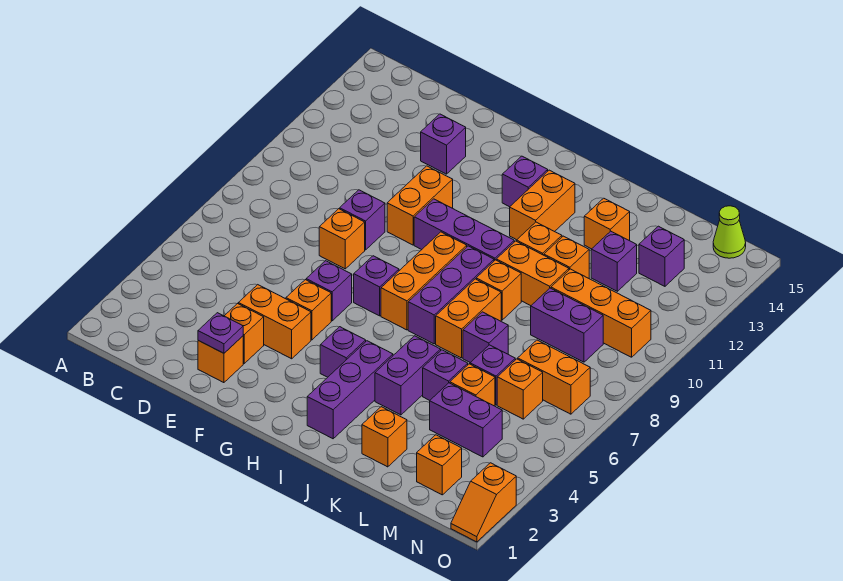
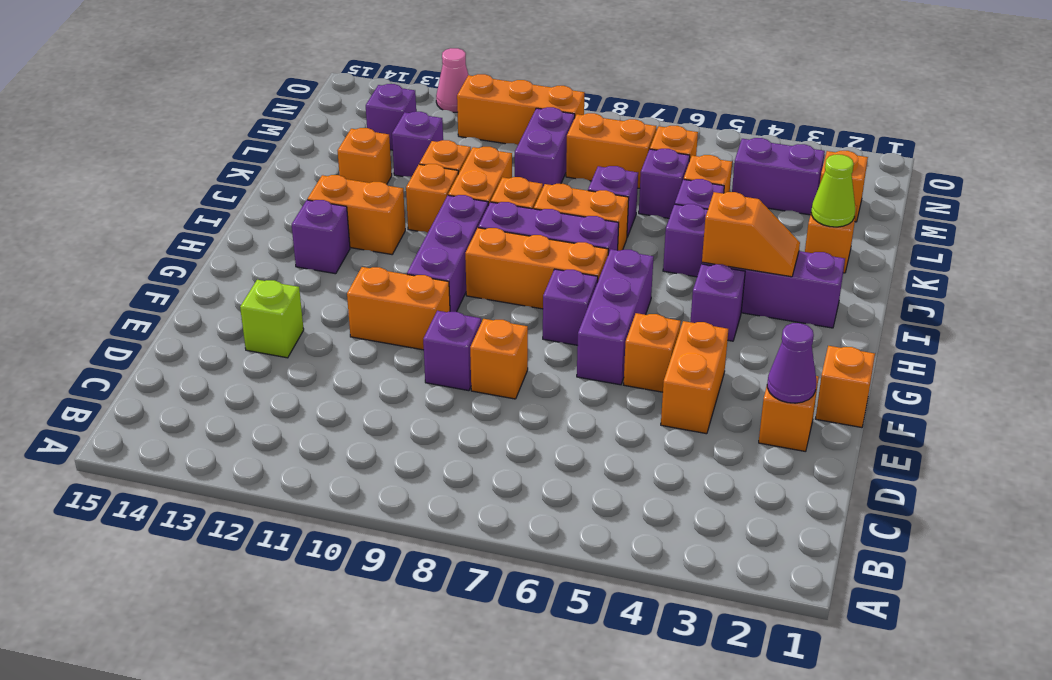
purple 1x1 plate [198,313,243,353] -> purple 1x1 cone [767,323,816,403]
orange 1x1 brick [225,304,264,363] -> orange 1x1 brick moved to [816,346,875,427]
purple 1x1 brick [421,114,466,174] -> lime 1x1 brick [240,280,304,358]
purple 1x1 brick [306,261,352,321] -> purple 1x3 brick [577,249,653,385]
purple 1x2 brick [430,383,502,457] -> purple 1x2 brick turned to [732,138,825,215]
orange 1x3 brick [551,269,651,357] -> orange 1x3 brick turned to [457,74,584,145]
orange 1x2 brick [518,340,590,414] -> orange 1x2 brick turned to [566,113,656,188]
lime 1x1 cone [713,206,746,258] -> lime 1x1 cone moved to [811,155,855,227]
orange 1x2 slope [451,463,516,542] -> orange 1x2 slope moved to [702,192,800,277]
none -> pink 1x1 cone [436,48,468,112]

